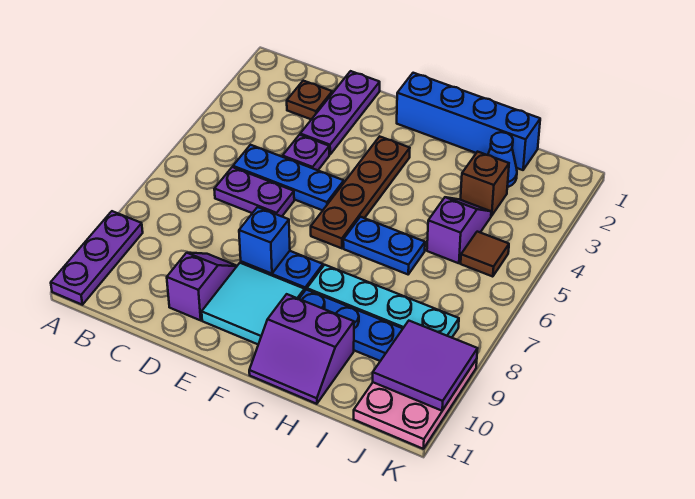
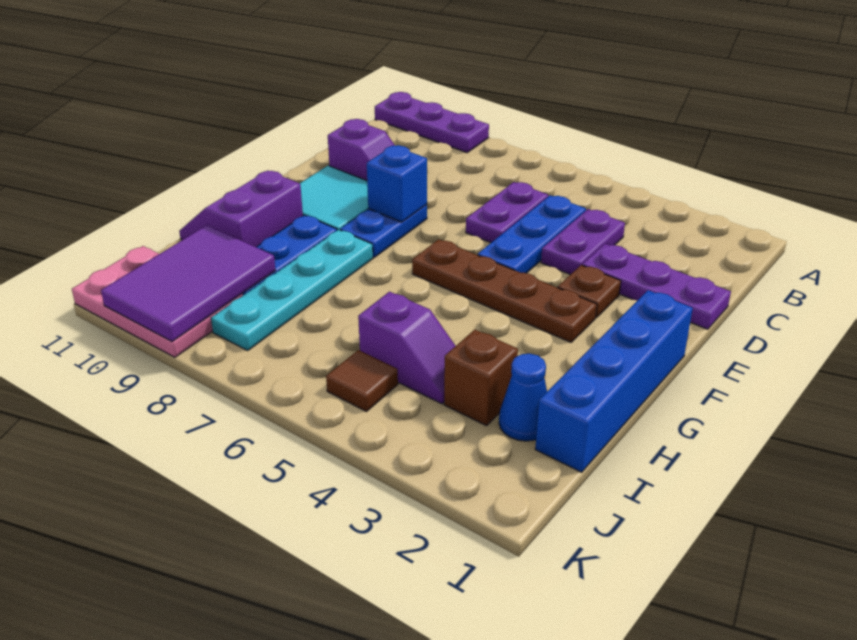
brown 1x1 plate [287,81,332,119] -> brown 1x1 plate moved to [558,265,621,318]
purple 1x1 plate [283,135,329,170] -> purple 1x2 plate [541,209,625,275]
blue 1x2 plate [343,217,425,274] -> none
purple 2x2 tile [373,321,478,411] -> purple 2x3 tile [101,225,275,341]

